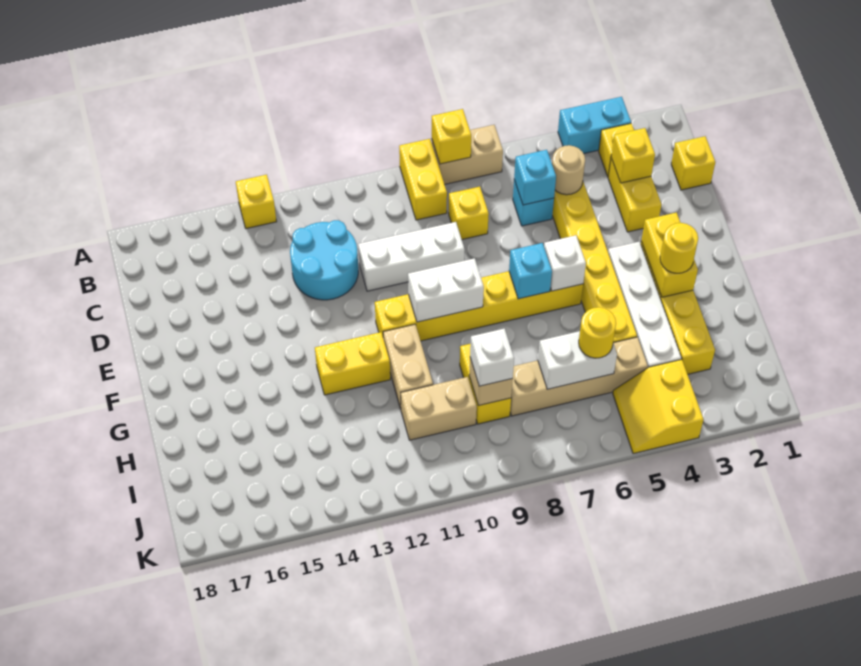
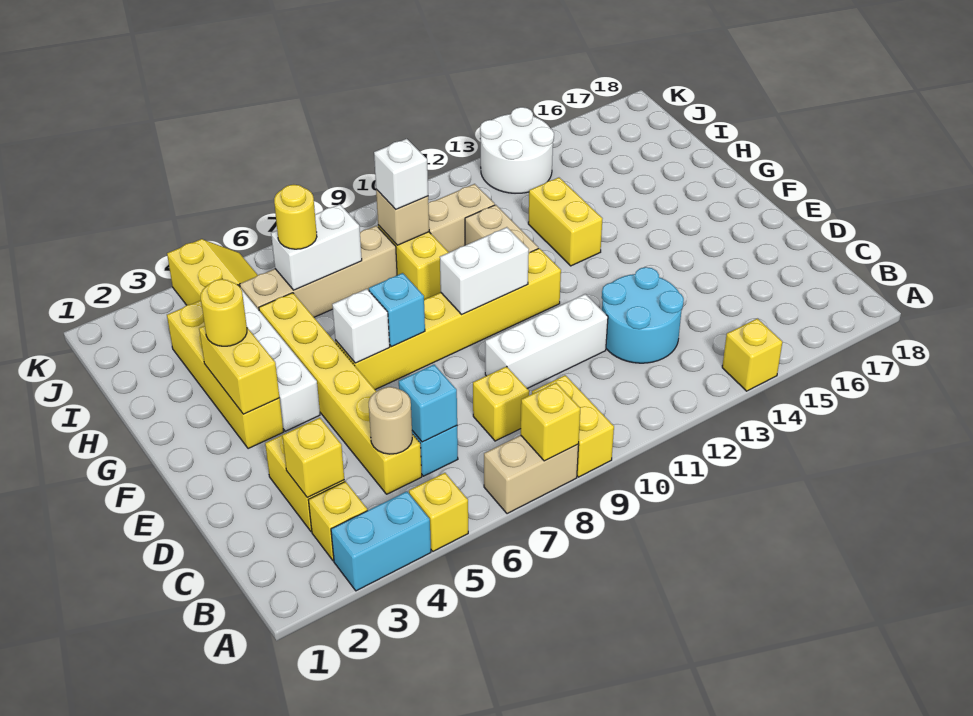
yellow 1x1 brick [671,136,715,190] -> yellow 1x1 brick moved to [409,473,468,551]
yellow 1x2 brick [315,332,390,395] -> yellow 1x2 brick turned to [528,178,602,266]
none -> white 2x2 round brick [480,107,554,193]

